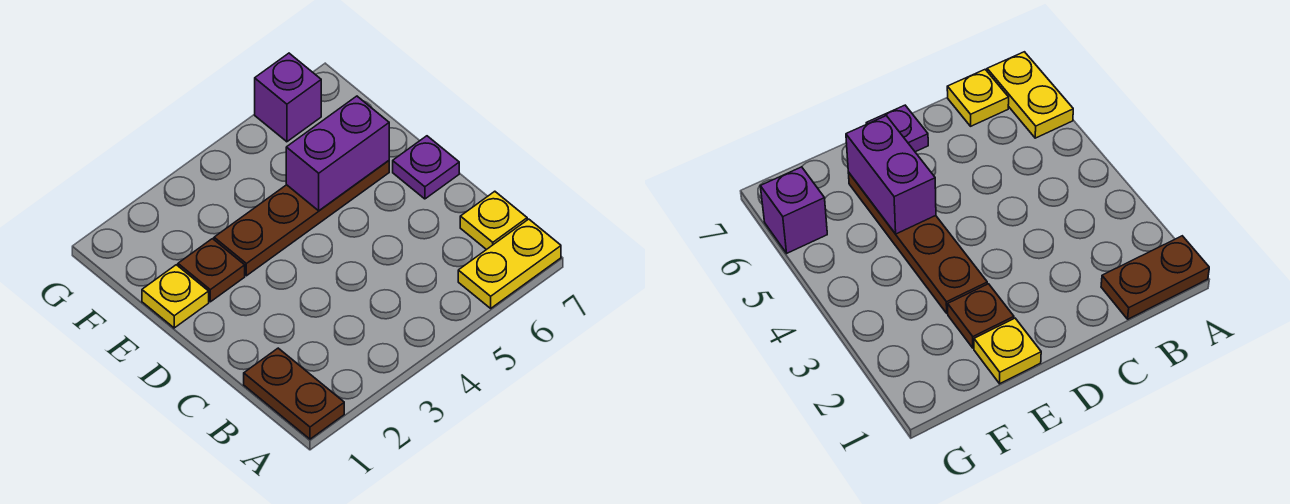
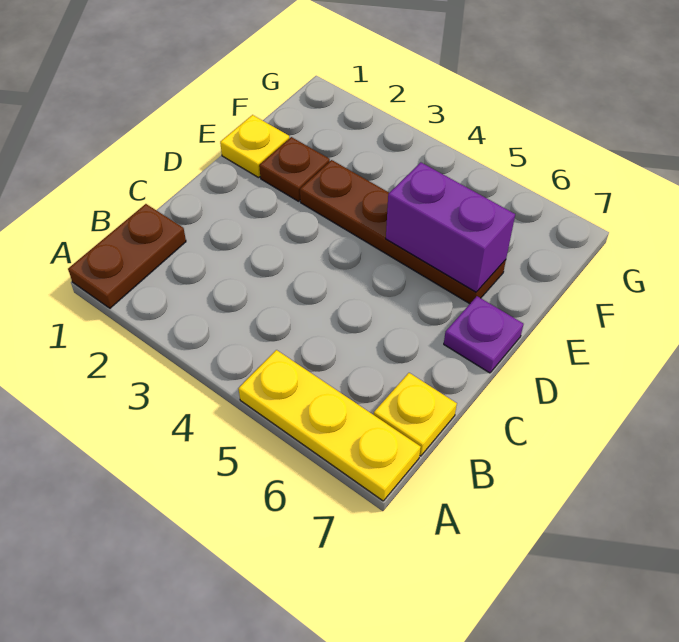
yellow 1x2 plate [458,219,561,308] -> yellow 1x3 plate [238,350,421,501]
purple 1x1 brick [255,53,321,142] -> none

